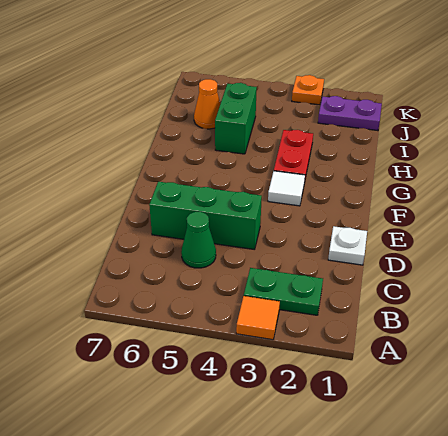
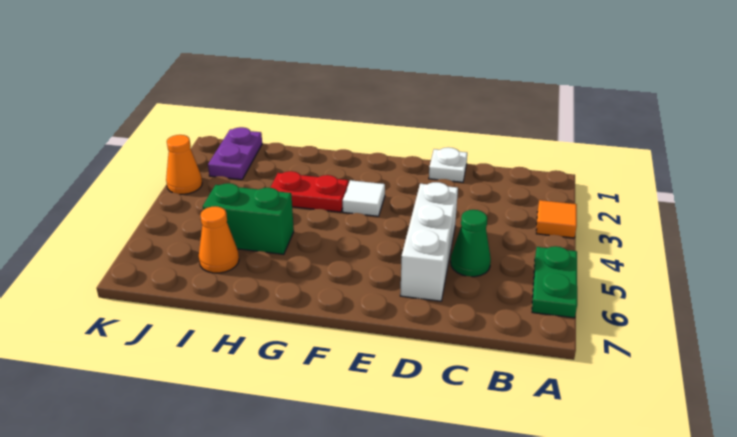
green 1x2 plate [244,268,323,315] -> green 1x2 plate moved to [532,246,577,318]
green 1x3 brick [149,182,262,249] -> white 1x3 brick [400,182,458,301]
orange 1x1 plate [292,75,324,105] -> orange 1x1 cone [166,135,202,194]

